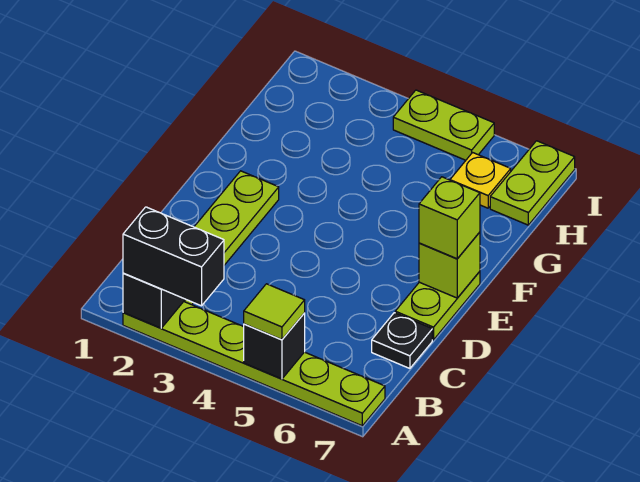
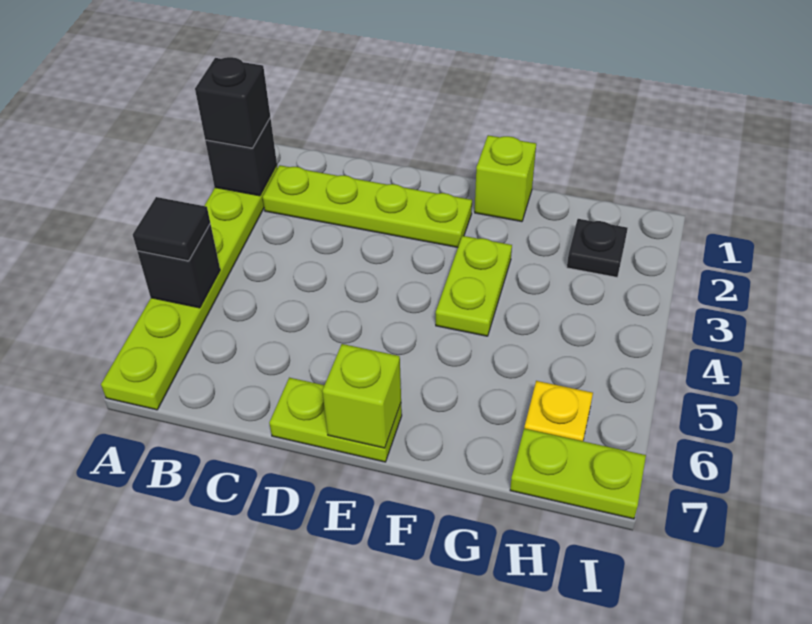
black 1x2 brick [123,207,224,306] -> black 1x1 brick [195,57,270,148]
lime 1x1 tile [244,284,305,340] -> black 1x1 tile [133,197,210,261]
black 1x1 plate [372,313,432,368] -> black 1x1 plate moved to [567,219,628,277]
lime 1x1 brick [419,177,480,259] -> lime 1x1 brick moved to [475,135,536,222]
lime 1x2 plate [393,90,494,160] -> lime 1x2 plate moved to [436,236,512,336]

